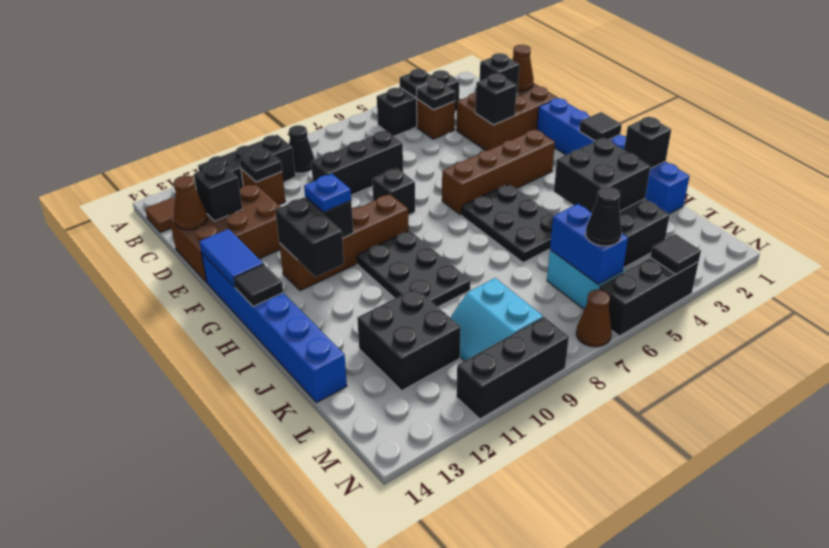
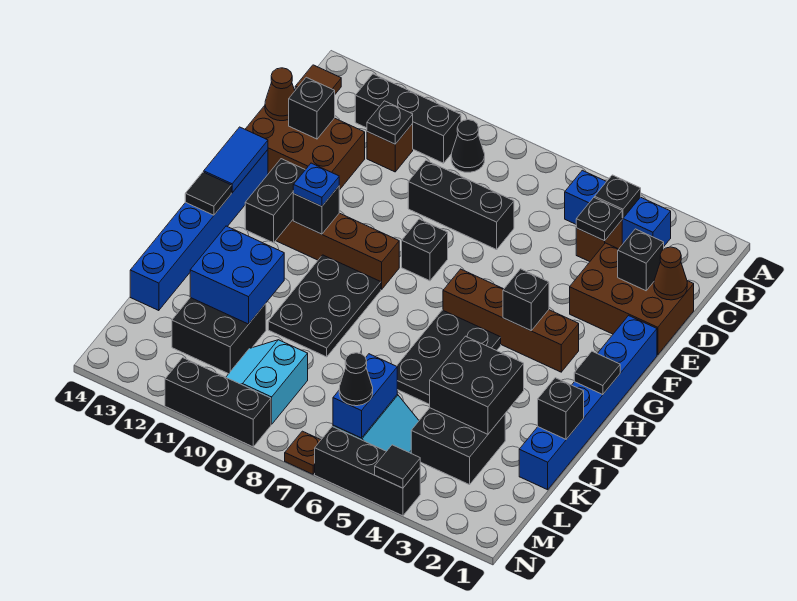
black 1x3 brick [377,70,459,136] -> blue 1x3 brick [565,170,671,246]
black 1x1 brick [475,74,517,125] -> black 1x1 brick moved to [503,269,549,331]
none -> blue 2x2 brick [190,226,284,324]
brown 1x1 cone [576,290,612,347] -> brown 1x1 plate [285,431,321,474]

